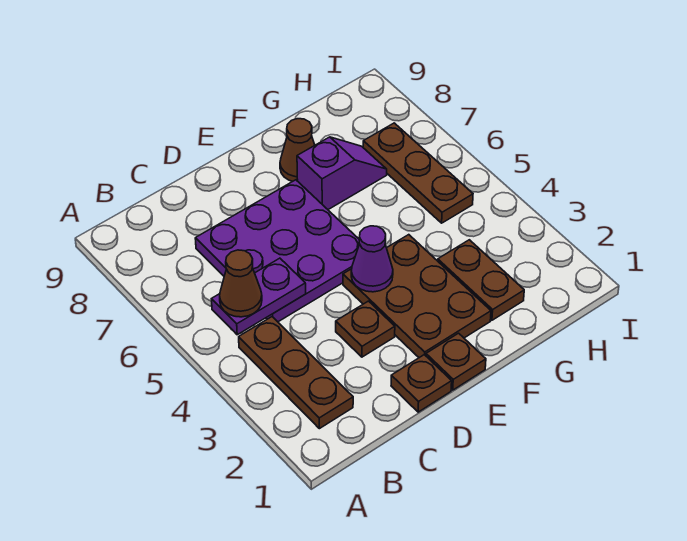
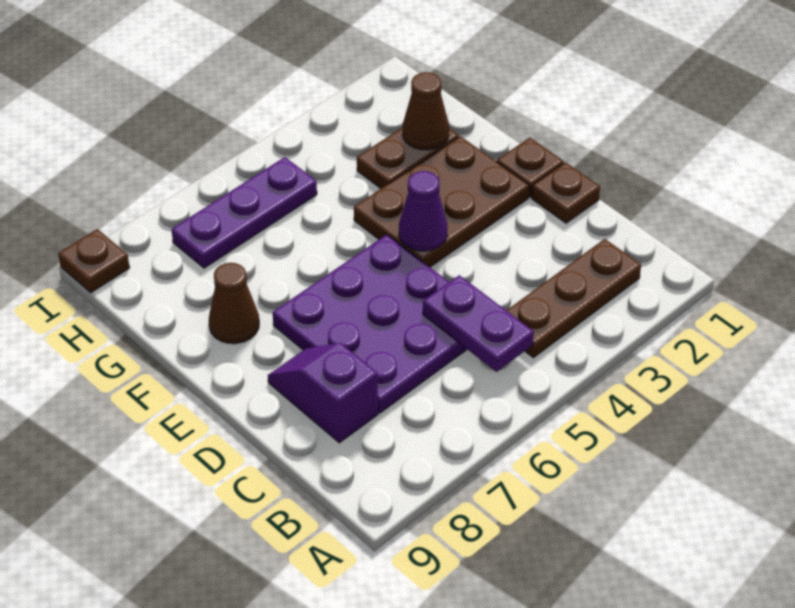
brown 1x1 cone [220,250,262,317] -> brown 1x1 cone moved to [403,72,449,150]
brown 1x1 plate [336,301,395,357] -> brown 1x1 plate moved to [58,229,130,293]
purple 1x2 slope [297,137,387,210] -> purple 1x2 slope moved to [268,343,378,443]
brown 1x3 plate [363,123,473,223] -> purple 1x3 plate [171,157,317,268]

